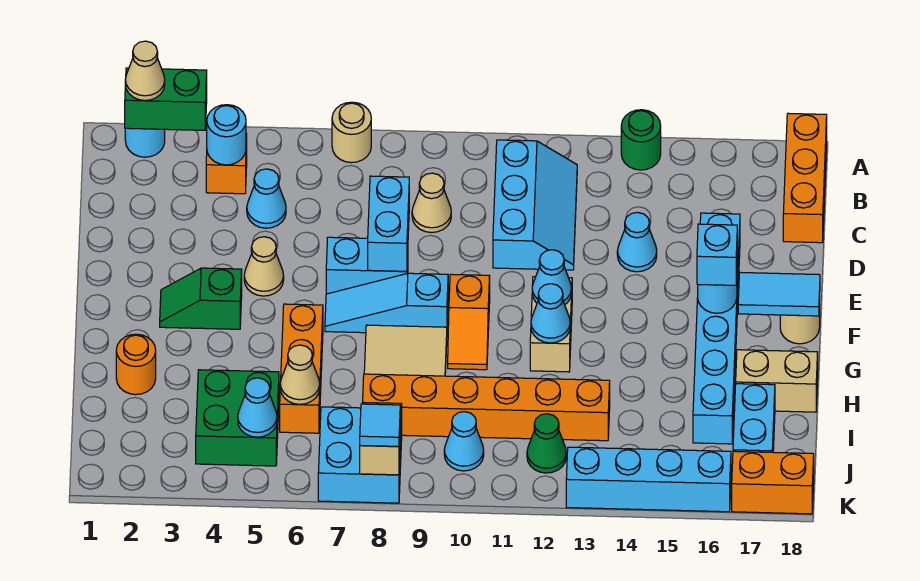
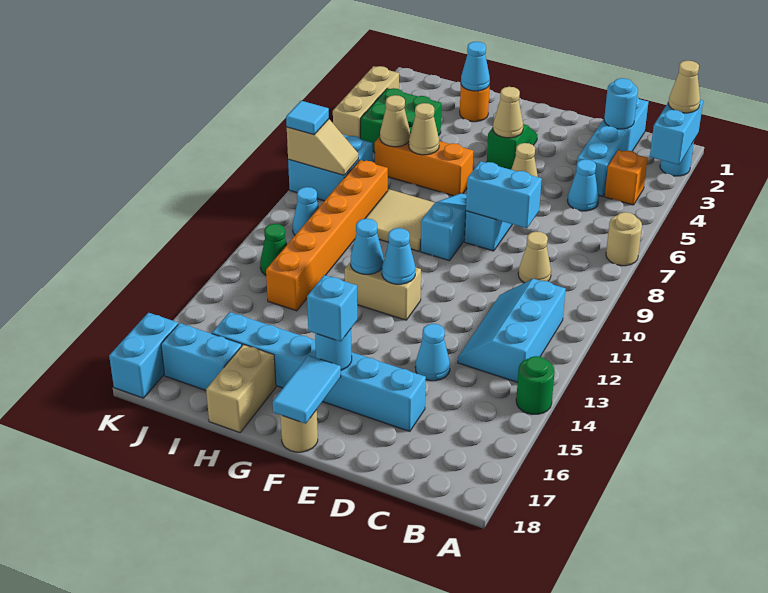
green 1x2 brick [125,68,207,130] -> cyan 1x2 brick [650,100,703,165]
orange 1x3 brick [783,113,827,243] -> none
cyan 1x1 round brick [207,105,246,165] -> cyan 1x1 round brick moved to [604,78,638,129]
cyan 2x3 slope [493,140,577,270] -> cyan 2x3 slope turned to [458,279,566,382]
none -> tan 1x1 cone [493,87,523,138]
orange 1x2 slope [448,274,490,370] -> none
none -> tan 1x1 cone [409,103,439,155]
cyan 1x1 cone [238,378,277,437] -> cyan 1x1 cone moved to [461,42,490,91]
none -> tan 1x3 brick [333,66,399,138]
cyan 1x4 brick [566,447,731,512] -> cyan 1x4 brick moved to [577,97,648,197]
orange 1x2 brick [732,451,814,514] -> cyan 1x2 brick [109,313,178,398]

